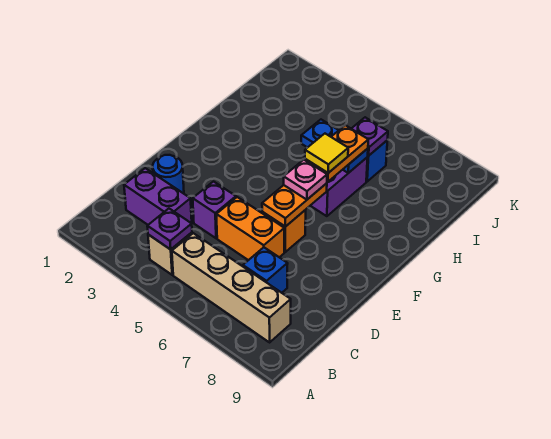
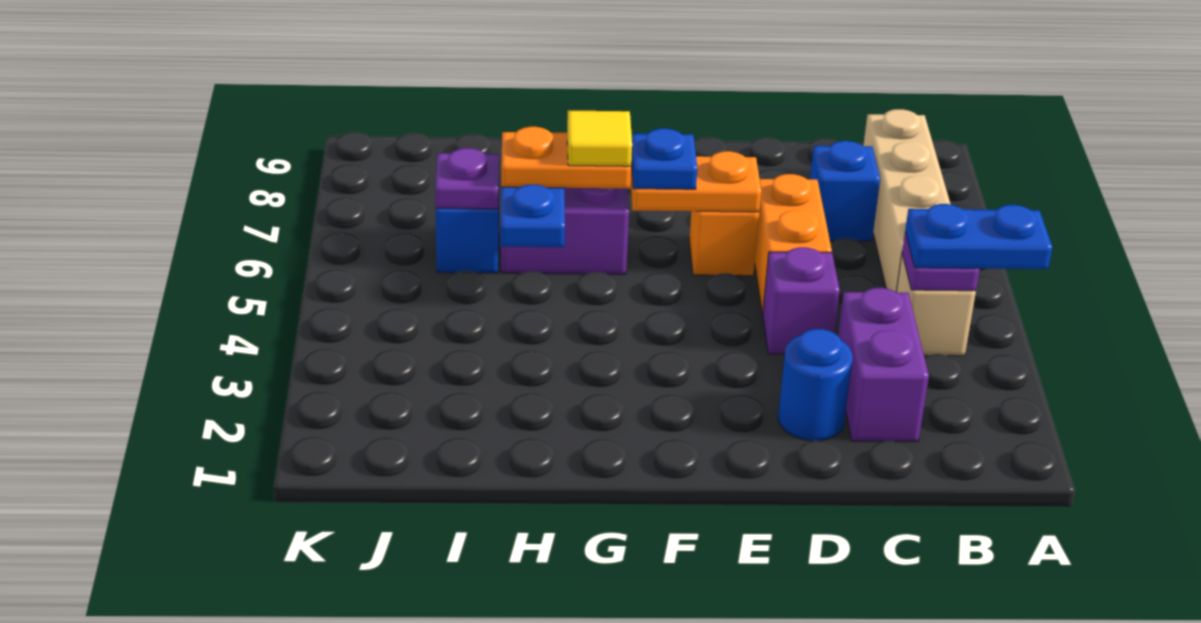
none -> blue 1x2 plate [905,204,1053,269]
pink 1x1 plate [284,160,327,200] -> blue 1x1 plate [631,128,697,189]

